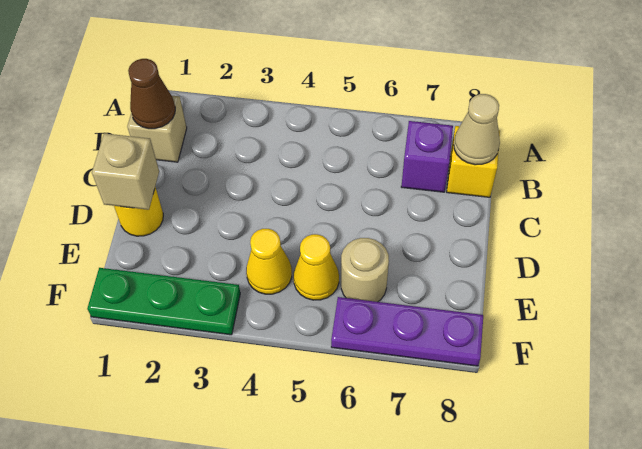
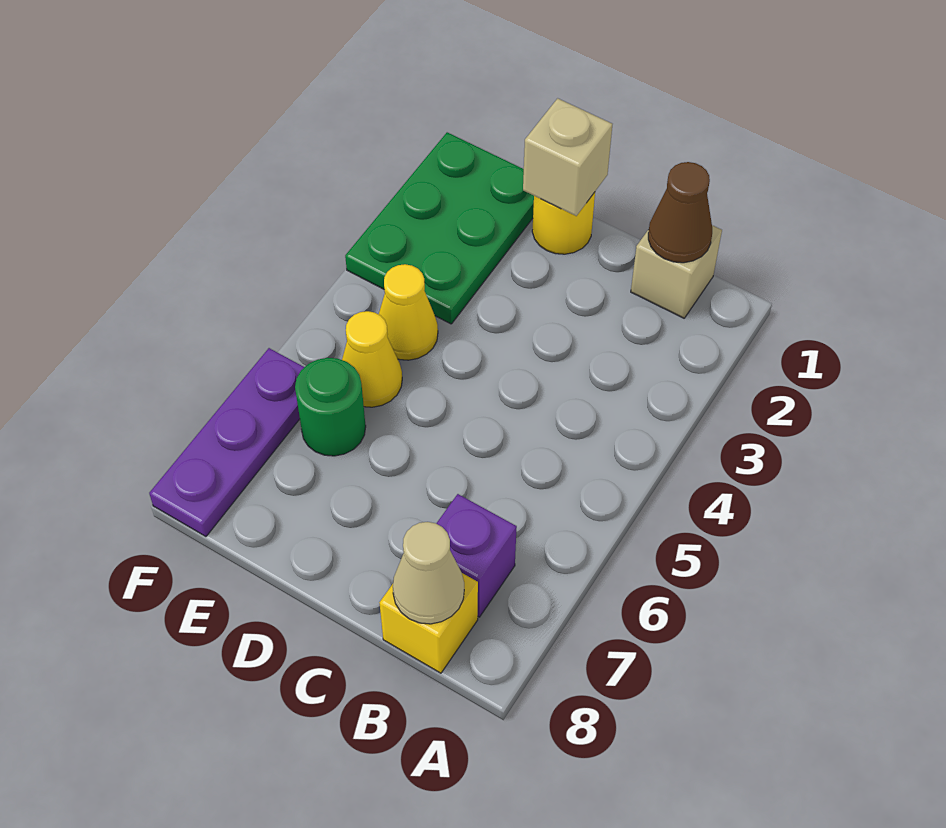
tan 1x1 round brick [341,238,389,302] -> green 1x1 round brick [295,358,366,456]
green 1x3 plate [87,268,240,335] -> green 2x3 plate [345,132,534,324]

